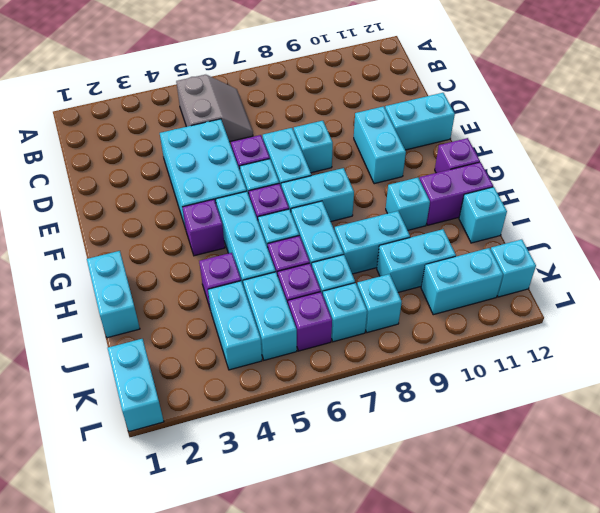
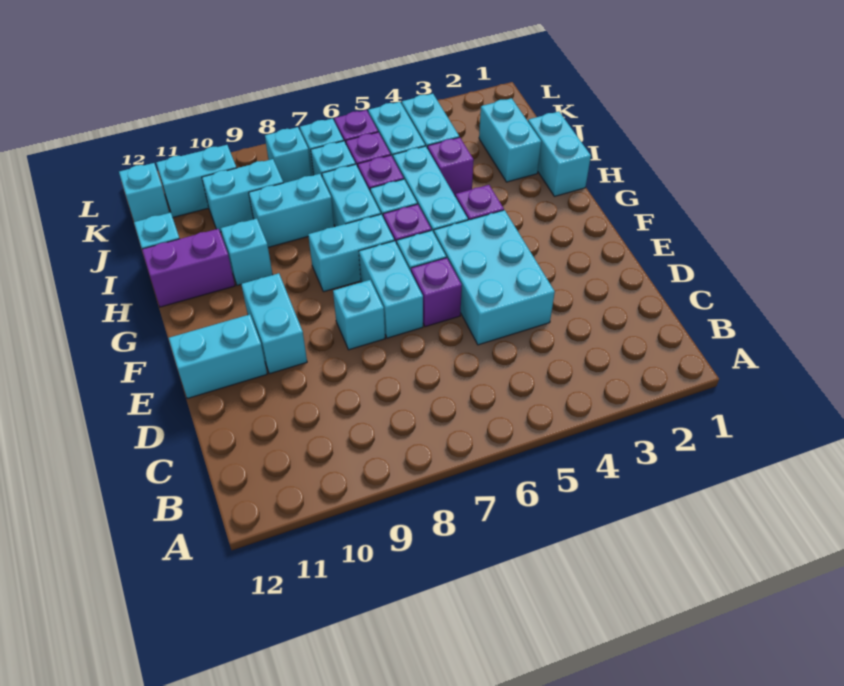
grey 2x2 slope [176,75,253,142] -> none
purple 1x1 brick [435,138,480,173] -> none
cyan 1x2 brick [108,339,164,432] -> cyan 1x2 brick moved to [479,98,541,182]

